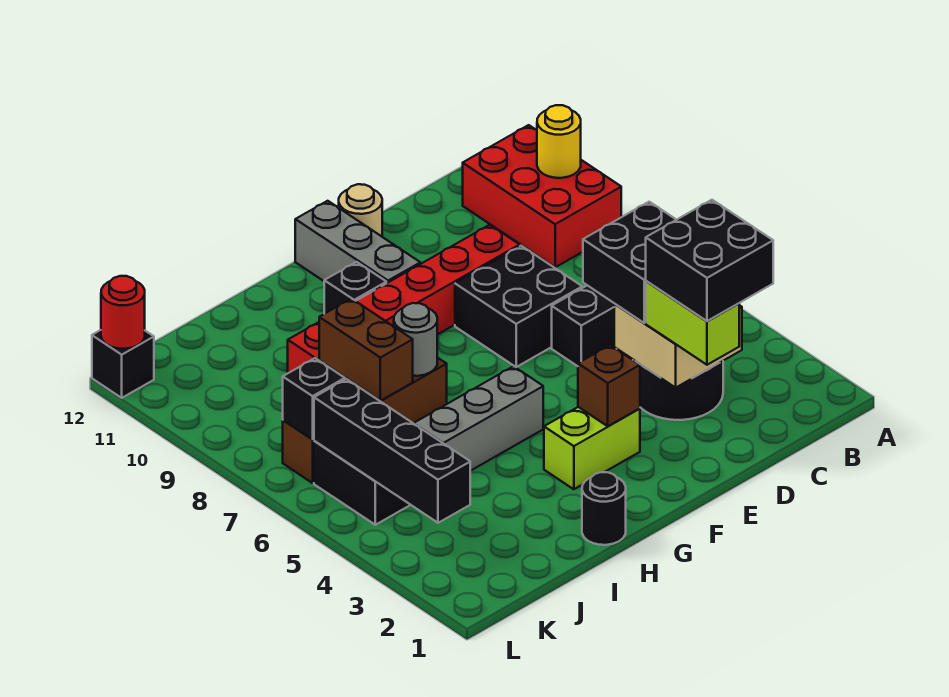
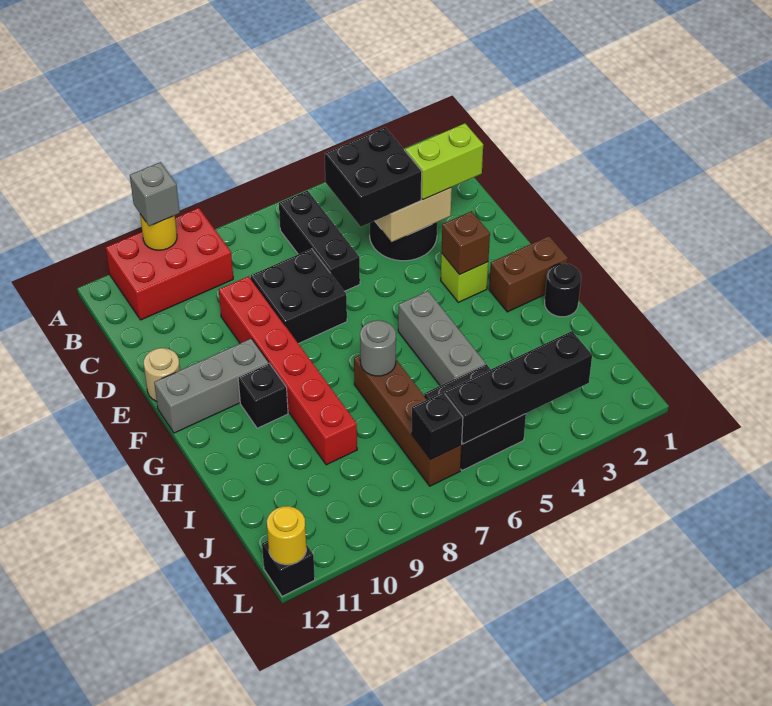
none -> grey 1x1 brick [130,162,180,226]
black 2x2 brick [646,200,773,321] -> none
lime 1x2 brick [544,407,640,489] -> lime 1x1 brick [441,253,488,302]
brown 1x2 brick [319,298,413,401] -> brown 1x2 brick moved to [489,236,568,312]
red 1x1 round brick [101,276,145,349] -> yellow 1x1 round brick [267,506,306,565]

